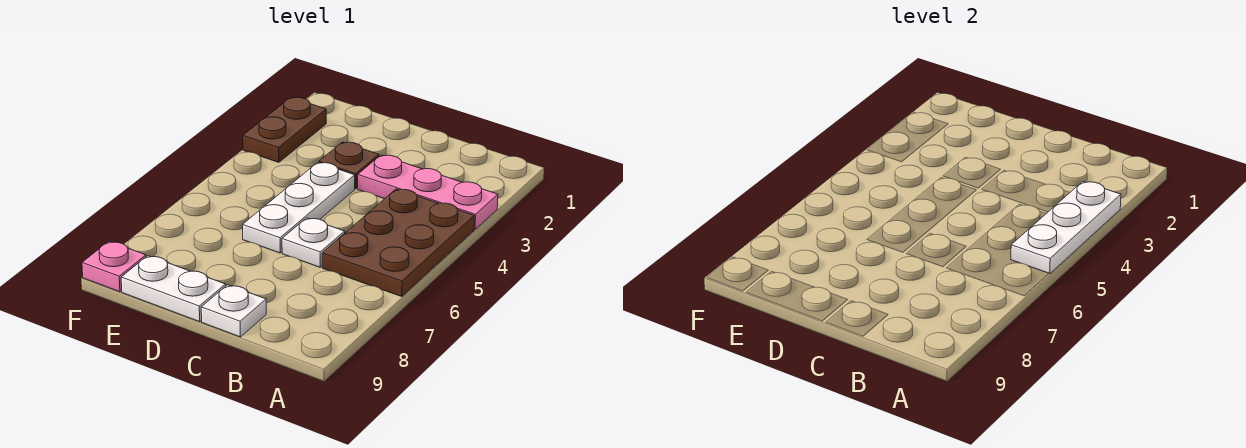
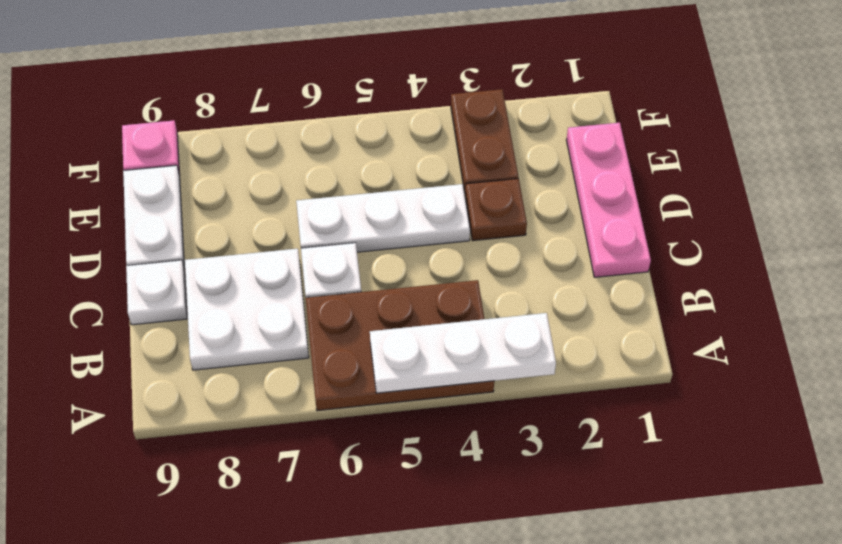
pink 1x3 plate [358,155,498,230] -> pink 1x3 plate moved to [566,123,651,277]
none -> white 2x2 plate [185,249,309,370]
brown 1x2 plate [243,97,326,162] -> brown 1x2 plate turned to [451,89,518,193]

